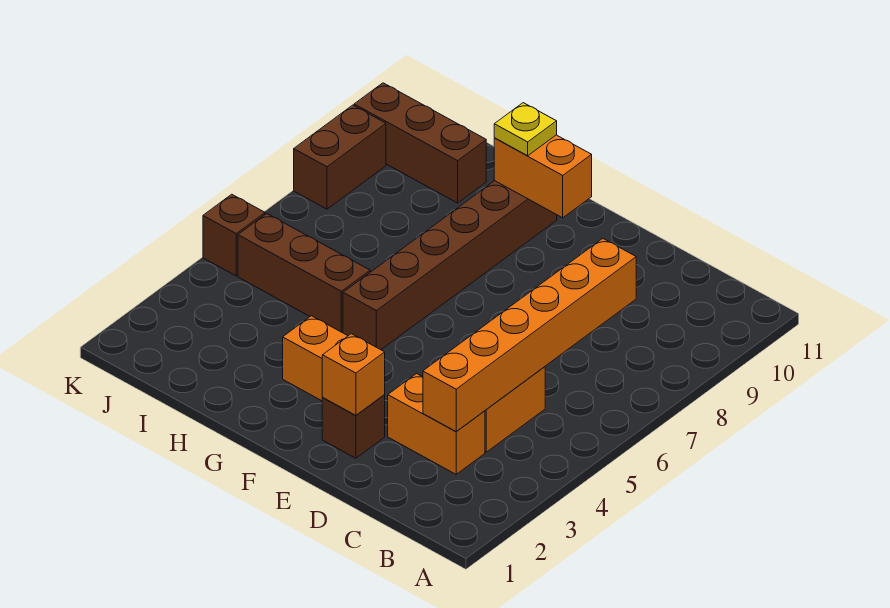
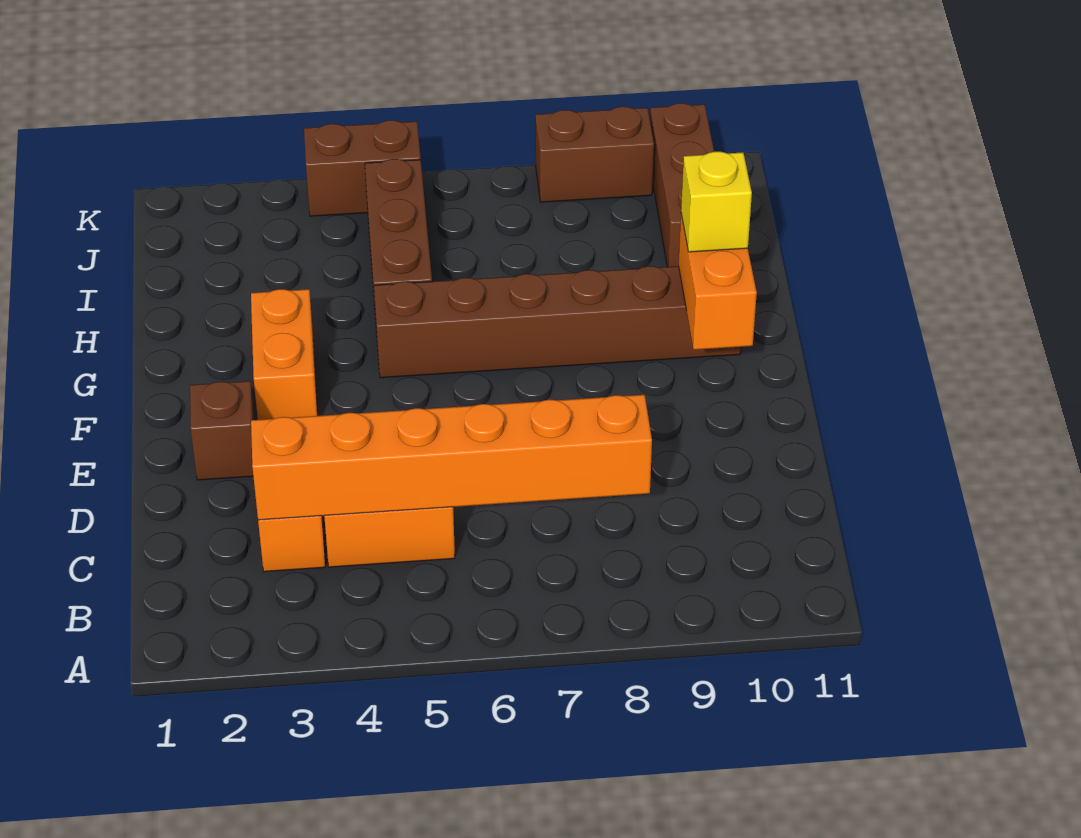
orange 1x1 brick [322,334,385,416] -> none
yellow 1x1 plate [494,103,557,156] -> yellow 1x1 brick [681,152,752,252]
brown 1x1 brick [203,194,265,276] -> brown 1x2 brick [304,120,421,216]

